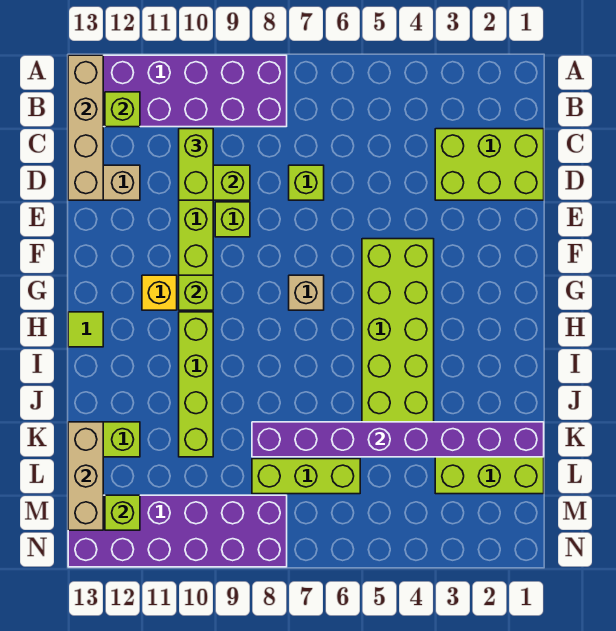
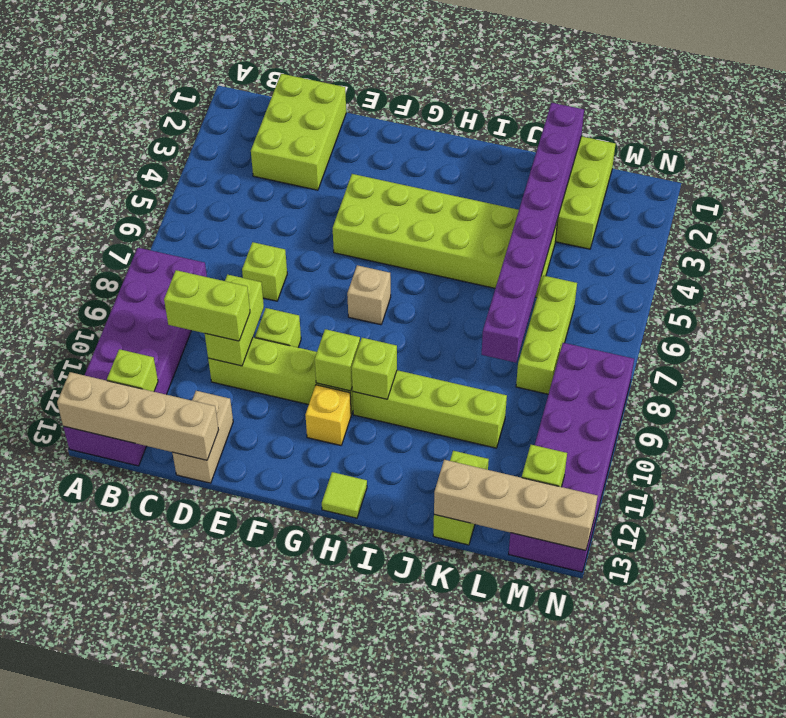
none -> lime 1x1 brick [352,338,397,399]
tan 1x3 brick [68,422,103,530] -> tan 1x4 brick [434,460,597,550]

